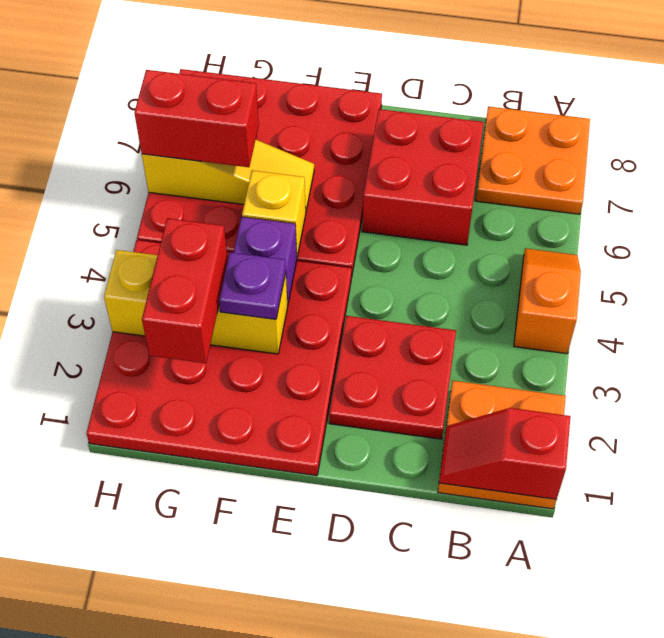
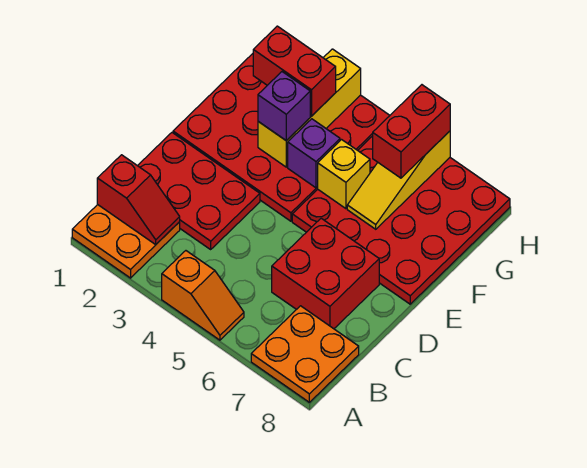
red 1x2 slope [439,408,570,499] -> red 1x2 slope turned to [97,155,180,244]
red 2x2 plate [329,316,456,439] -> red 2x3 plate [138,133,260,249]
purple 1x1 plate [219,252,286,319] -> purple 1x1 brick [258,72,310,141]

